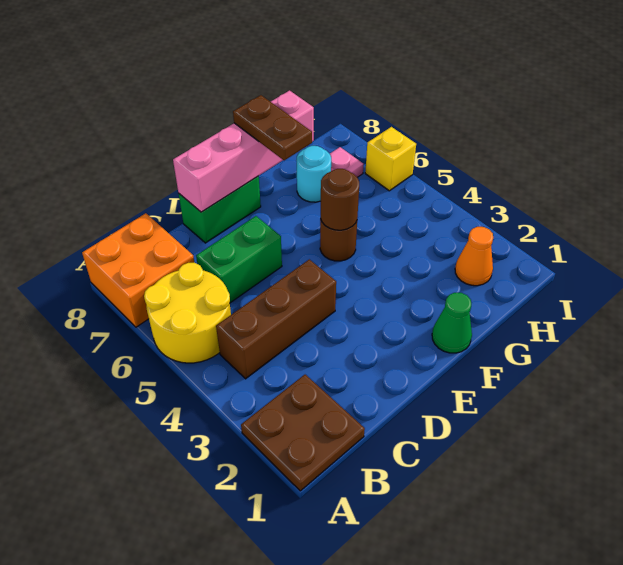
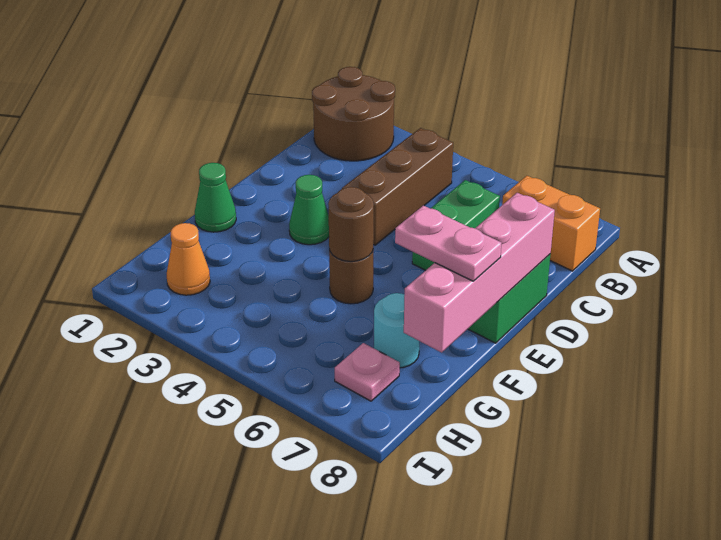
brown 2x2 plate [241,375,365,491] -> brown 2x2 round brick [312,67,395,161]
yellow 2x2 round brick [144,263,231,363] -> none
orange 2x2 brick [82,213,194,327] -> orange 1x2 brick [502,176,600,271]
none -> green 1x1 cone [289,175,329,245]
brown 1x2 plate [233,95,312,161] -> pink 1x2 plate [395,205,502,281]
yellow 1x1 brick [365,127,416,191] -> none

